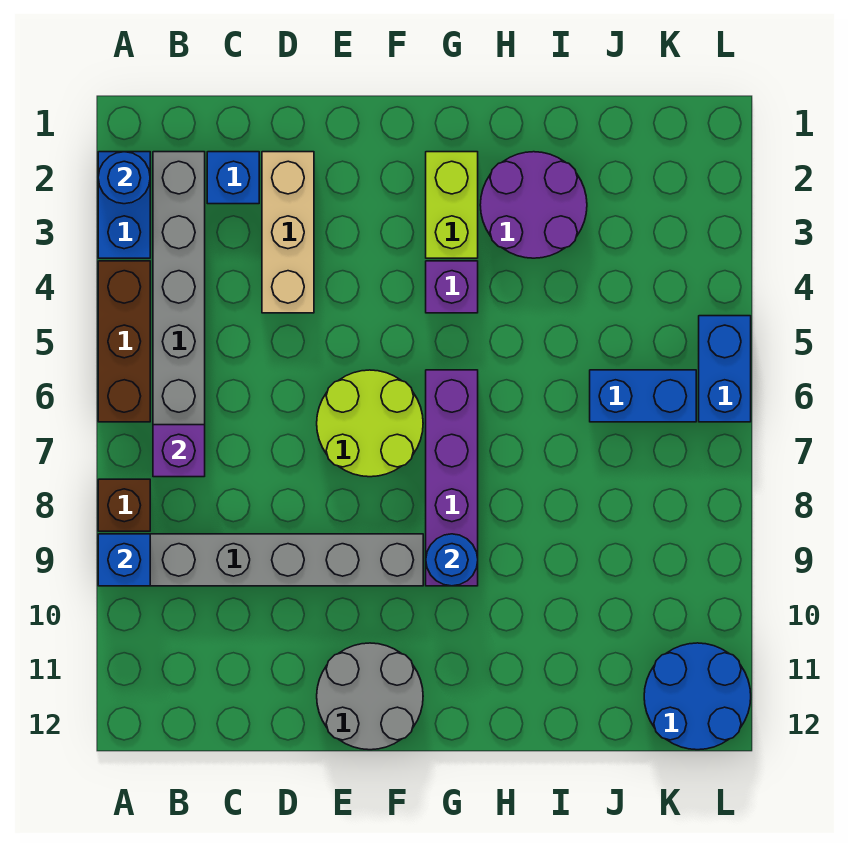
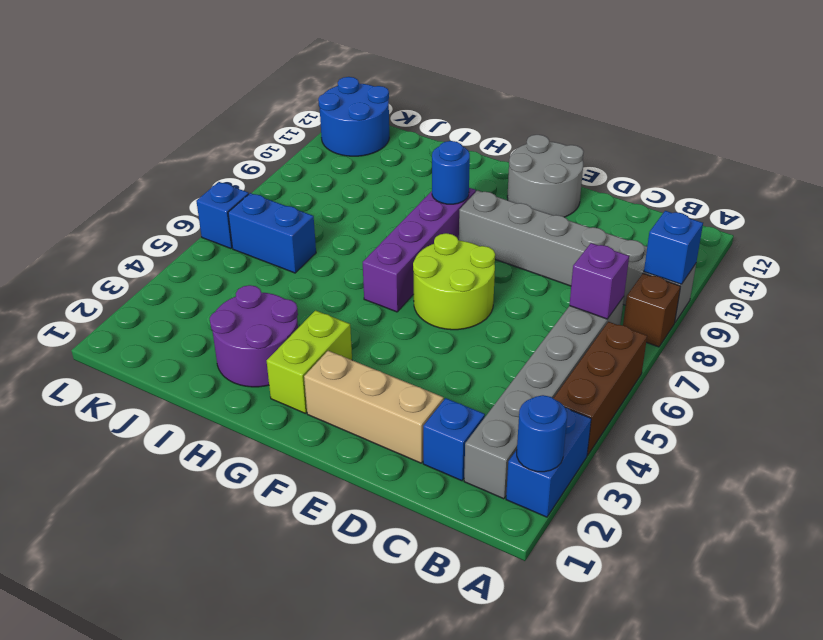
tan 1x3 brick [262,152,314,313] -> tan 1x3 brick turned to [304,351,444,463]
purple 1x1 brick [426,261,478,313] -> none
blue 1x2 brick [699,316,751,422] -> blue 1x1 brick [196,182,249,249]

